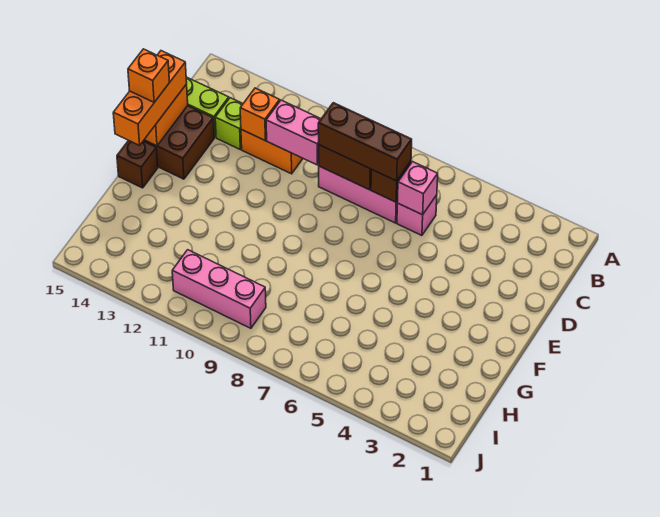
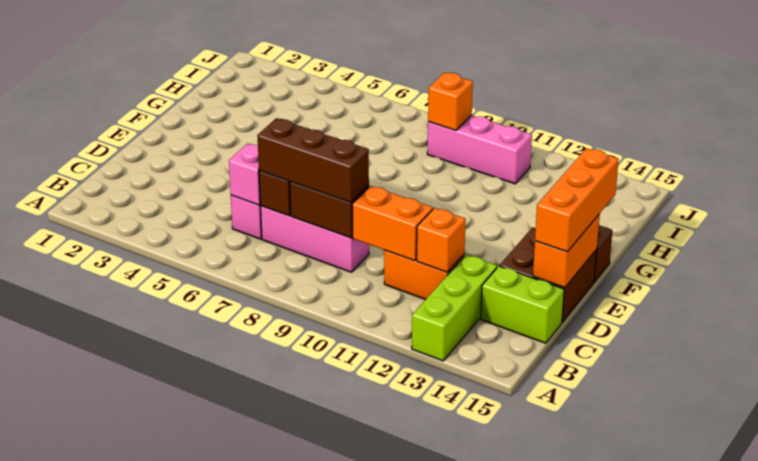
pink 1x2 brick [266,100,321,165] -> orange 1x2 brick [352,186,433,261]
lime 1x1 brick [215,98,243,149] -> lime 1x3 brick [412,255,497,361]
orange 1x1 brick [128,49,170,102] -> orange 1x1 brick moved to [428,72,473,130]

